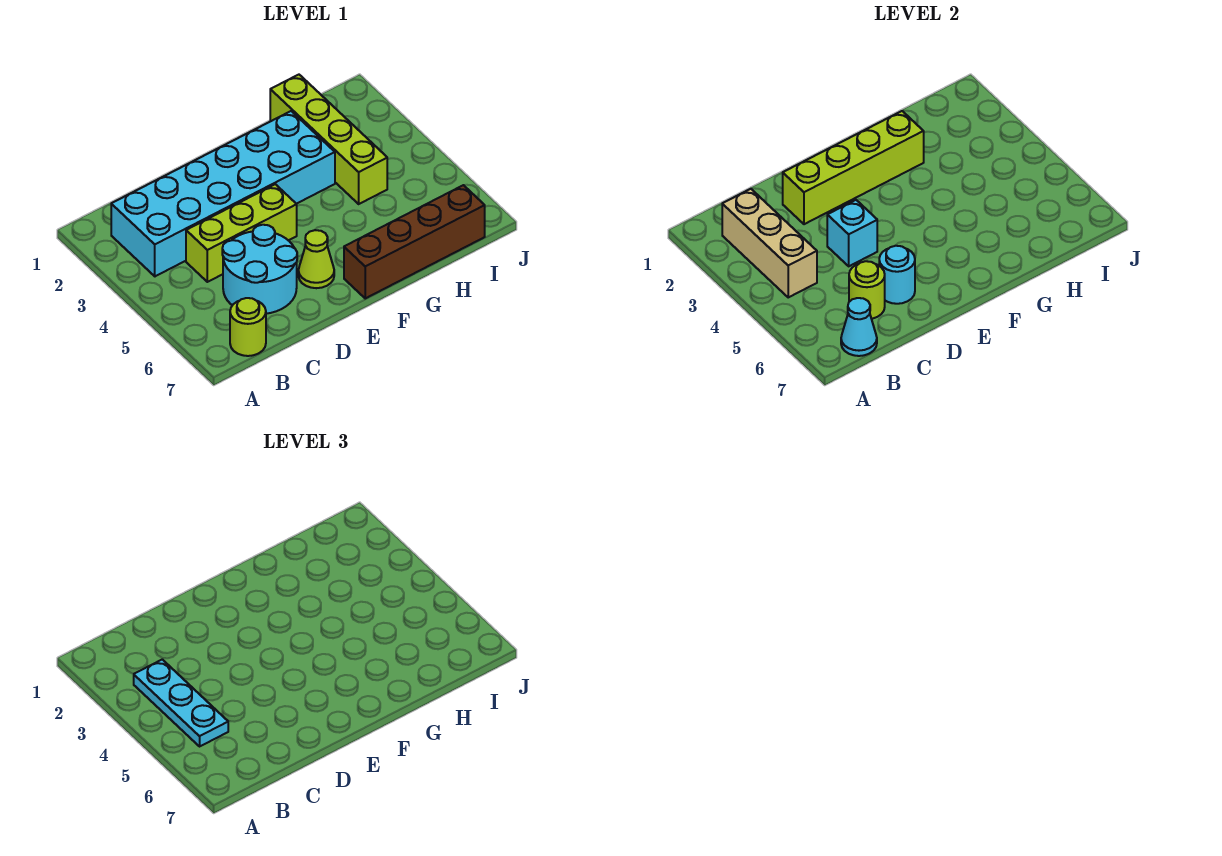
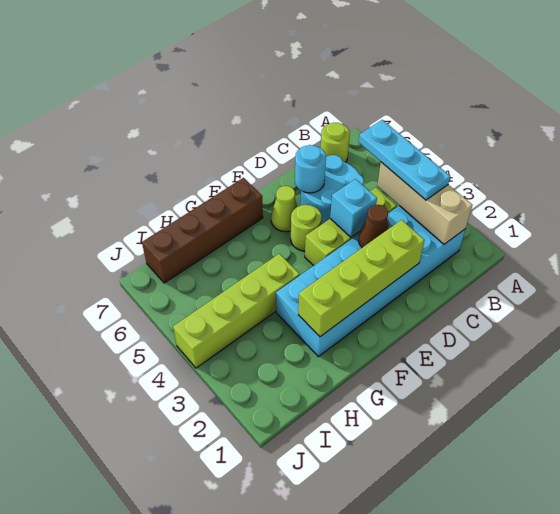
cyan 1x1 cone [841,298,877,356] -> none
lime 1x1 round brick [849,261,885,319] -> lime 1x1 round brick moved to [291,205,322,251]
none -> brown 1x1 cone [358,205,389,248]
lime 1x4 brick [270,75,387,204] -> lime 1x4 brick turned to [173,254,300,368]

